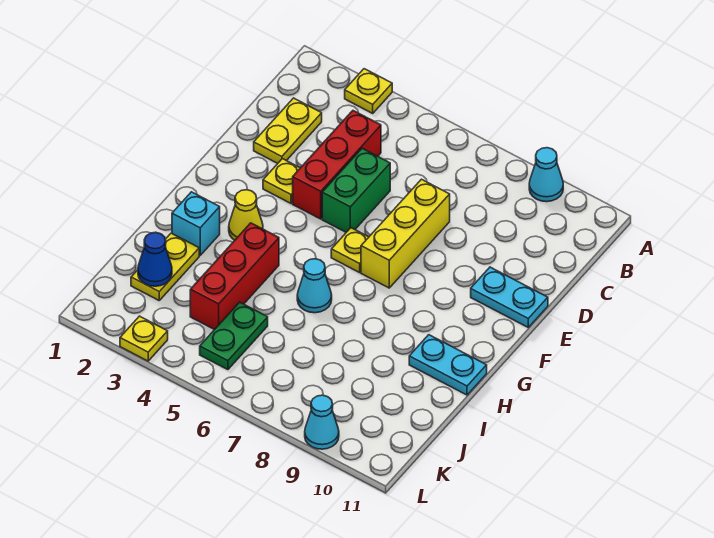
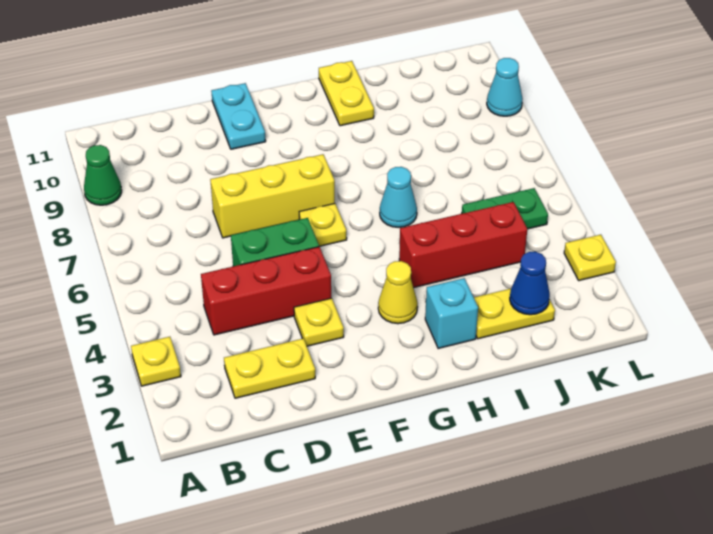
cyan 1x1 cone [529,148,563,202] -> green 1x1 cone [84,145,122,205]
cyan 1x2 plate [409,335,487,395] -> yellow 1x2 plate [319,61,374,126]

